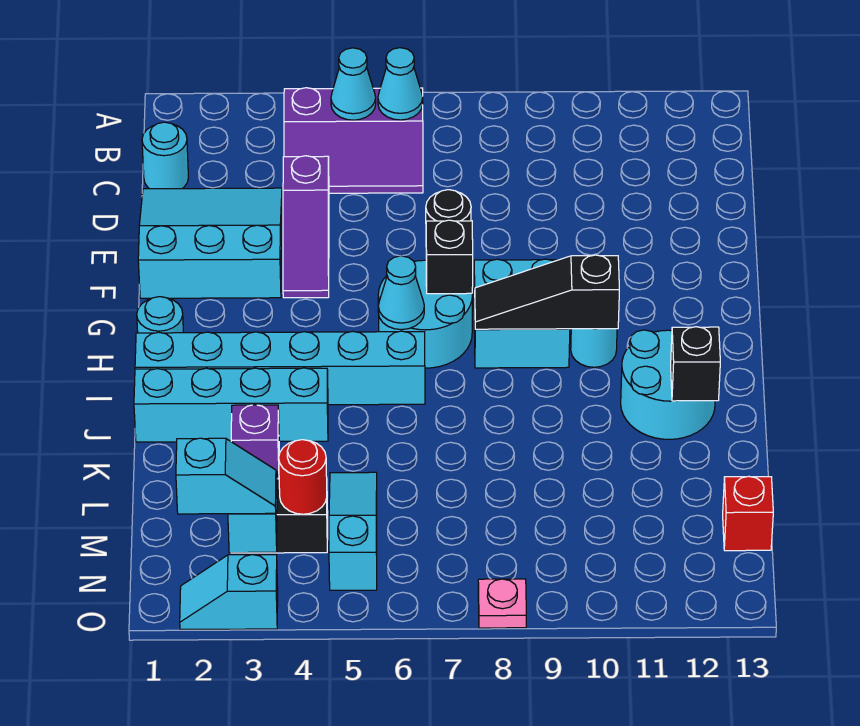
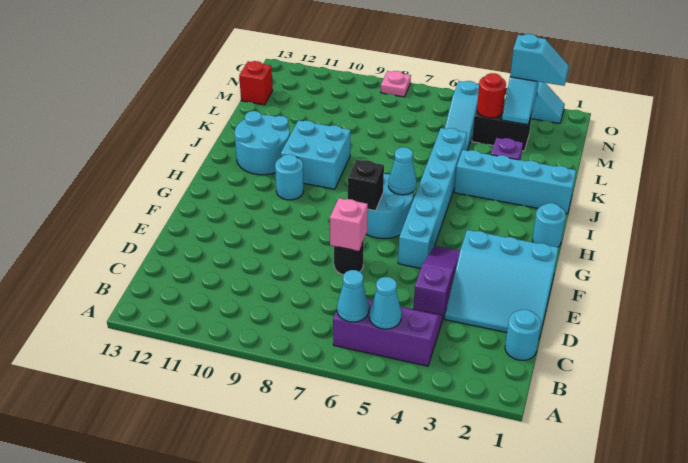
none -> pink 1x1 brick [330,198,368,251]
cyan 2x2 brick [474,259,570,368] -> cyan 2x2 brick moved to [281,120,351,189]
black 1x3 slope [475,255,619,329] -> none
cyan 1x6 brick [135,331,425,405] -> cyan 1x6 brick turned to [398,128,467,268]
black 1x1 brick [671,327,720,401] -> none
cyan 1x2 slope [176,438,276,514] -> cyan 1x2 slope turned to [510,34,569,86]

